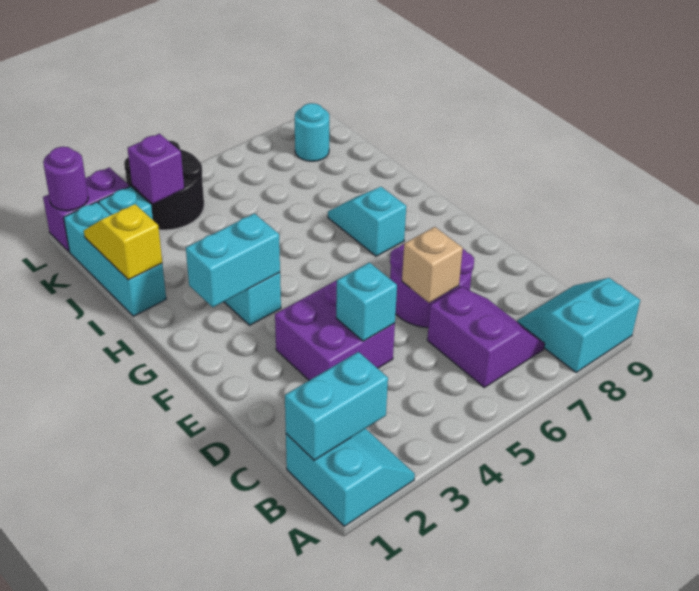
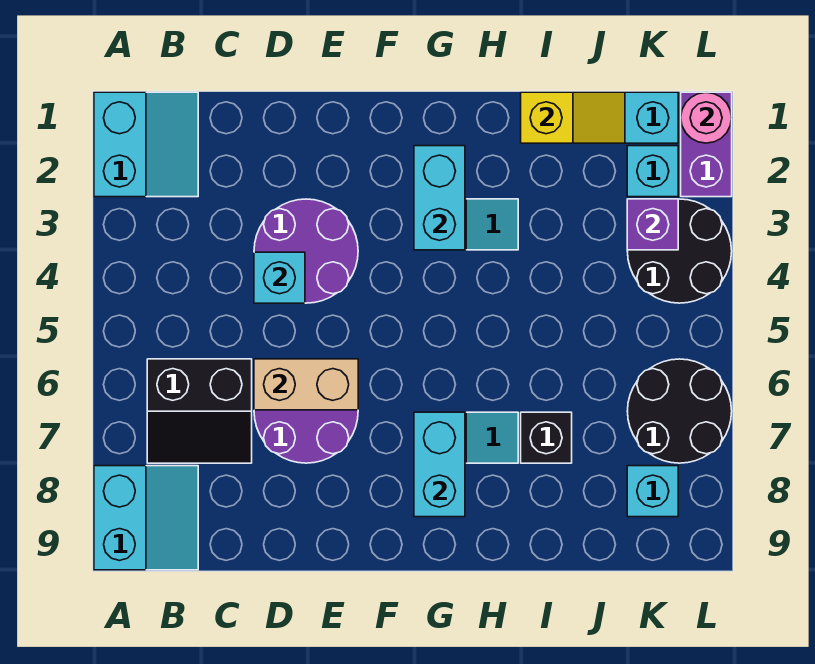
cyan 2x2 slope [286,428,415,527] -> cyan 2x2 slope turned to [94,92,198,197]
cyan 1x2 brick [285,352,388,460] -> cyan 1x2 brick moved to [414,412,465,517]
purple 2x2 slope [427,287,545,387] -> black 2x2 slope [147,359,252,463]
purple 2x2 brick [275,280,395,380] -> purple 2x2 round brick [254,199,358,303]
tan 1x1 brick [402,227,463,303] -> tan 1x2 brick [254,359,358,410]
none -> black 1x1 brick [521,412,572,463]
none -> black 2x2 round brick [627,359,732,463]
cyan 1x1 round brick [295,103,329,161] -> cyan 1x1 brick [627,466,678,517]
purple 1x1 round brick [43,147,88,211] -> pink 1x1 round brick [681,92,732,143]

